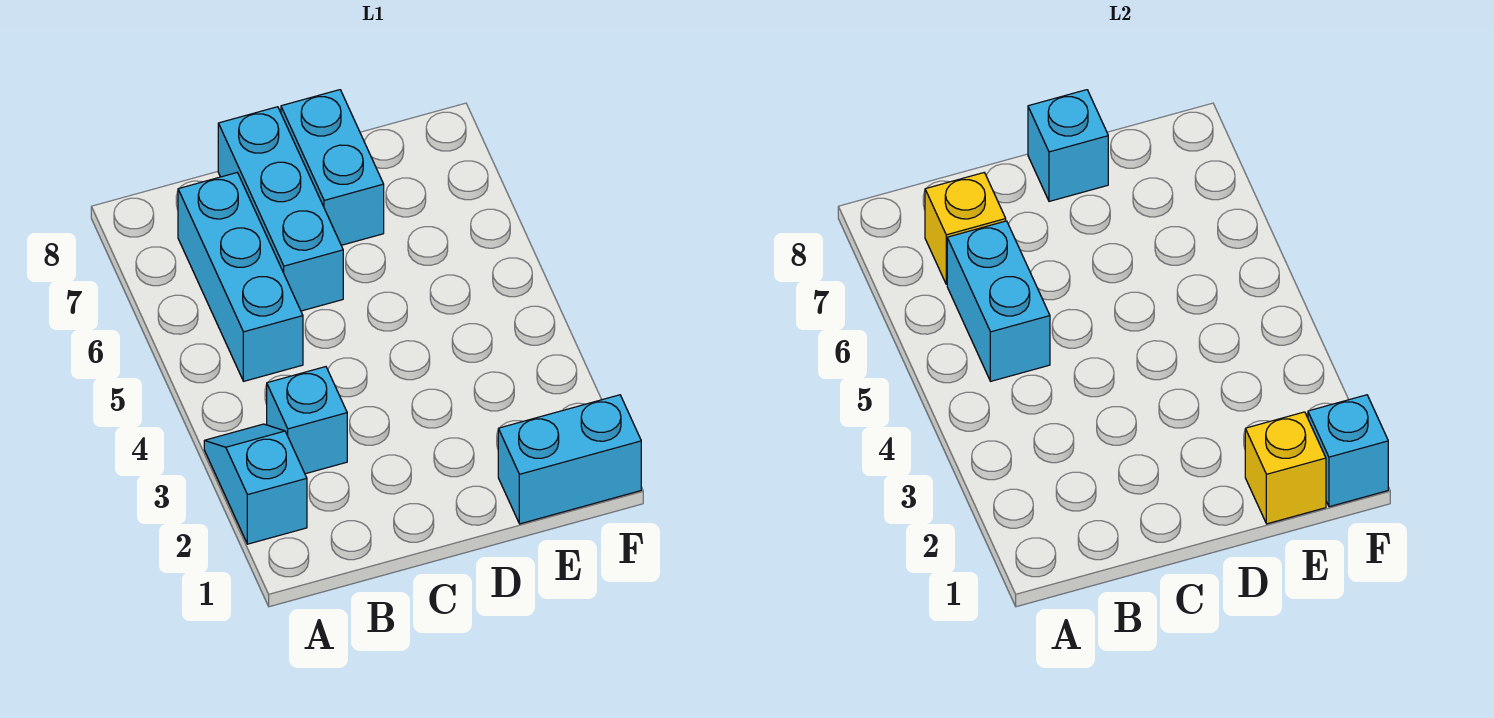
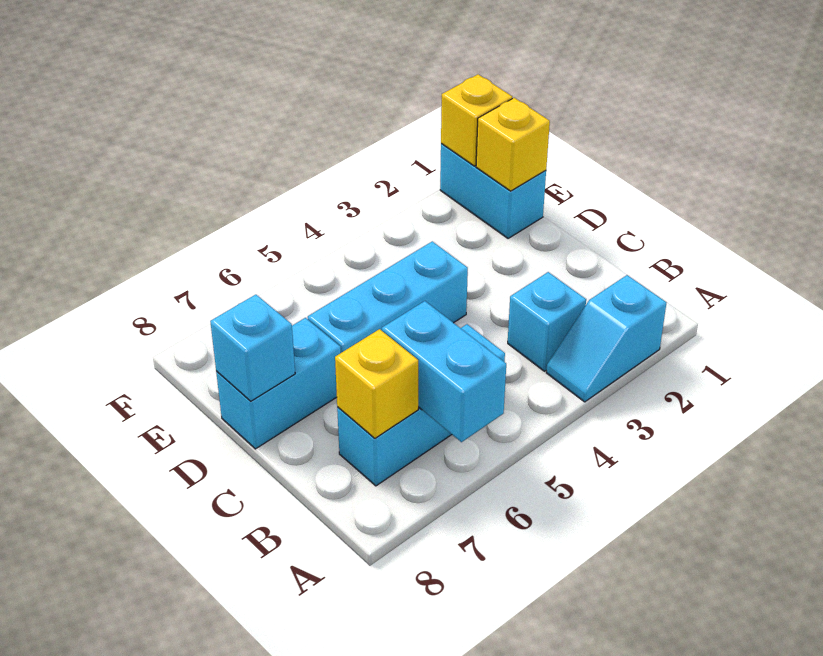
cyan 1x2 brick [947,221,1050,381] -> cyan 1x2 brick turned to [382,301,506,442]
cyan 1x3 brick [218,107,343,311] -> cyan 1x3 brick moved to [308,241,468,353]
cyan 1x1 brick [1308,395,1388,507] -> yellow 1x1 brick [441,74,512,166]

